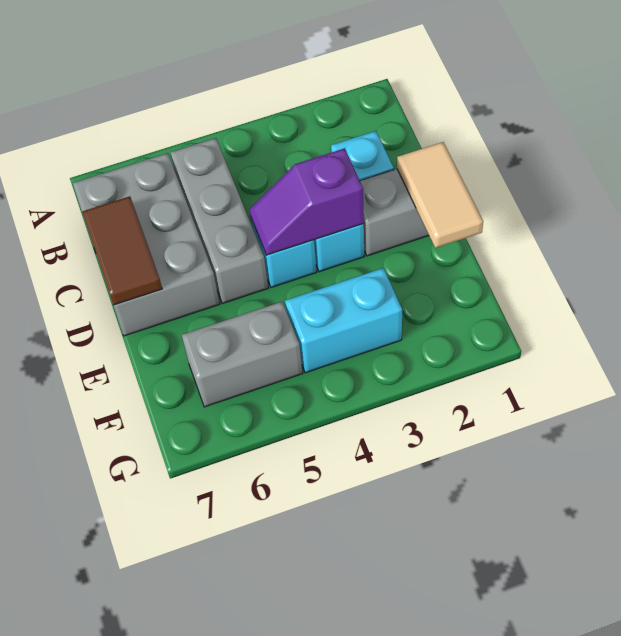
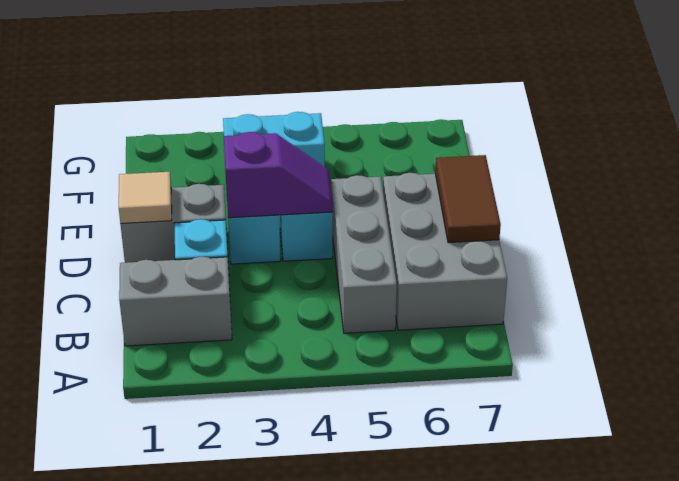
tan 1x2 tile [397,142,483,248] -> tan 1x1 tile [119,172,172,224]
grey 1x2 brick [182,302,303,407] -> grey 1x2 brick moved to [119,257,232,346]

